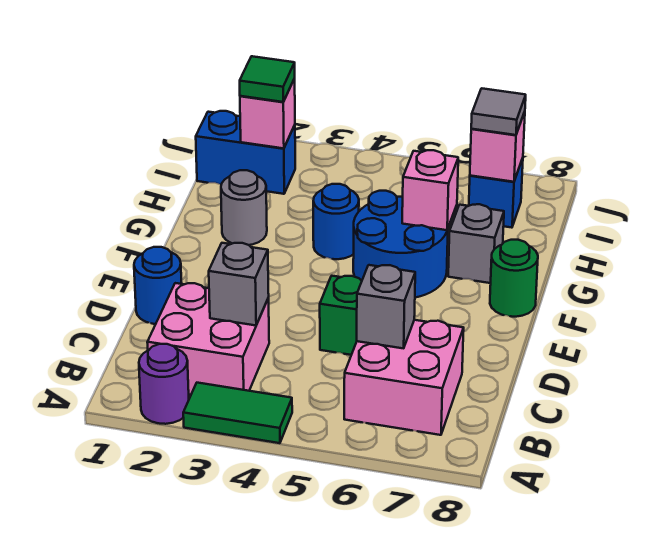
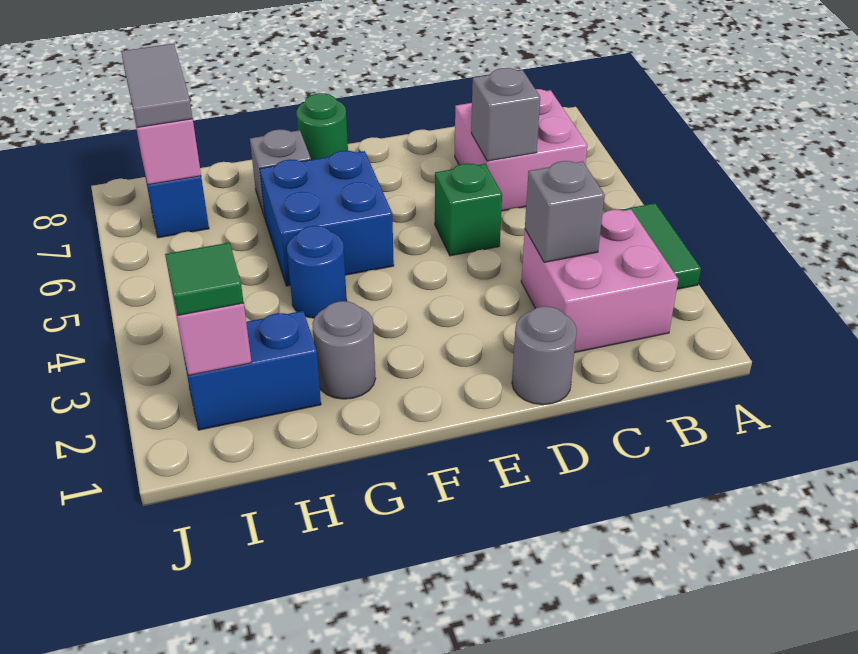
purple 1x1 round brick [139,344,189,424] -> none
blue 1x1 round brick [134,247,182,324] -> grey 1x1 round brick [512,306,577,405]
blue 2x2 round brick [353,191,448,297] -> blue 2x2 brick [260,151,394,286]
pink 1x1 brick [402,150,458,230] -> none
blue 1x2 brick [196,111,295,194] -> blue 1x2 brick turned to [181,311,321,430]
grey 1x1 tile [471,88,526,135] -> grey 1x2 tile [121,44,193,127]

